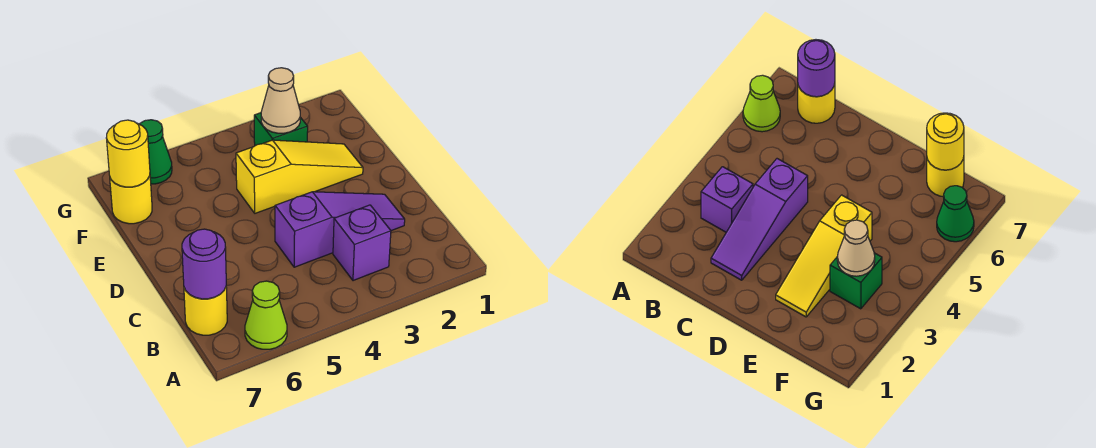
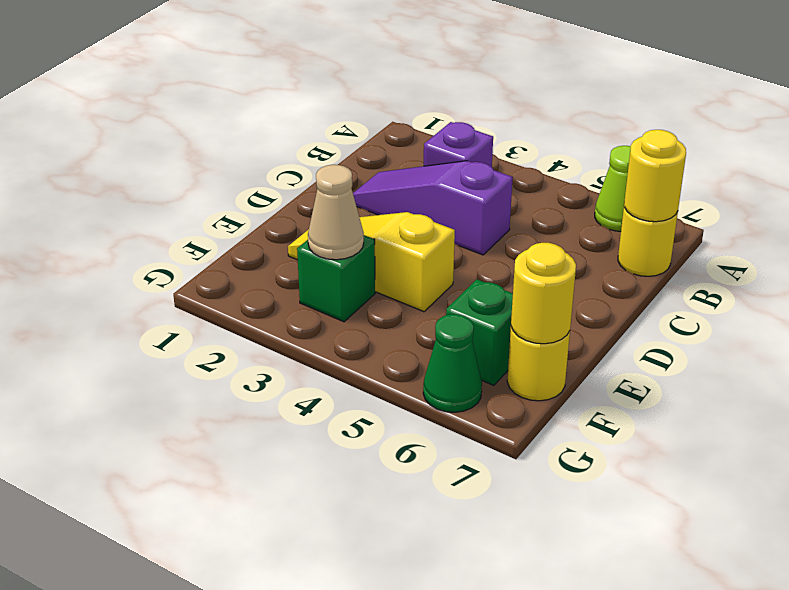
purple 1x1 round brick [182,229,226,299] -> yellow 1x1 round brick [624,130,686,222]
none -> green 1x1 brick [446,279,513,385]

